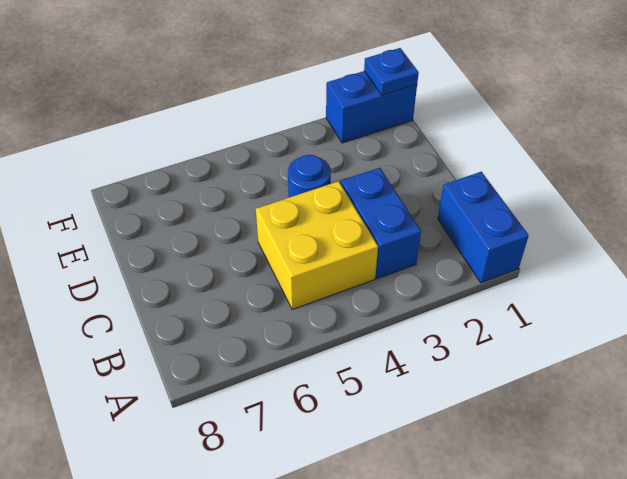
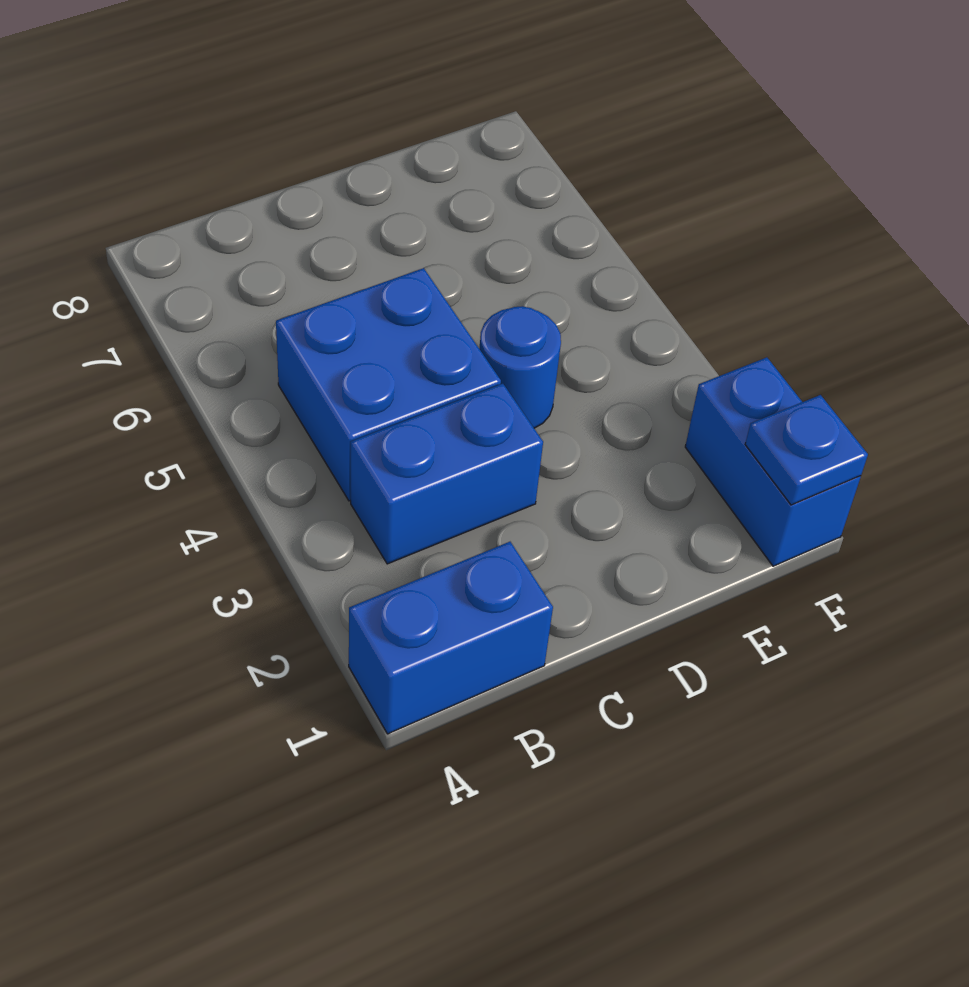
yellow 2x2 brick [256,181,378,310] -> blue 2x2 brick [276,268,501,501]

